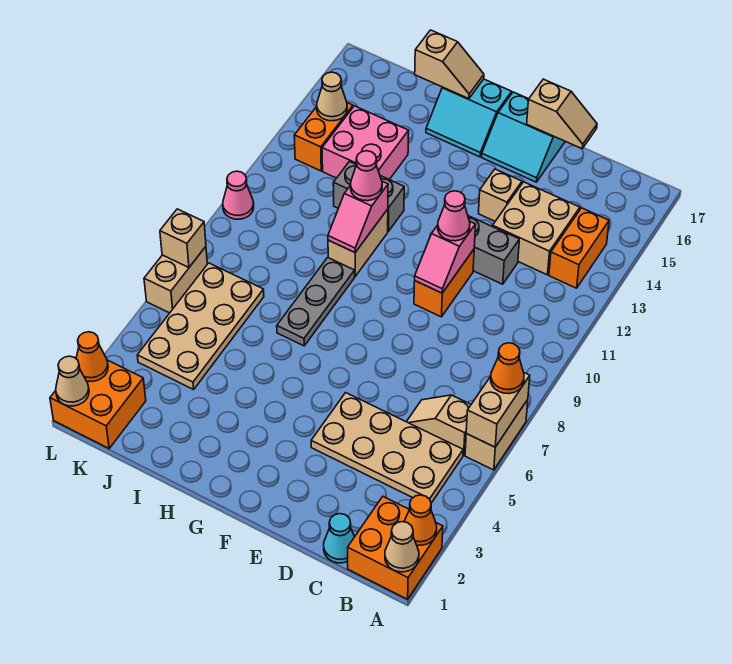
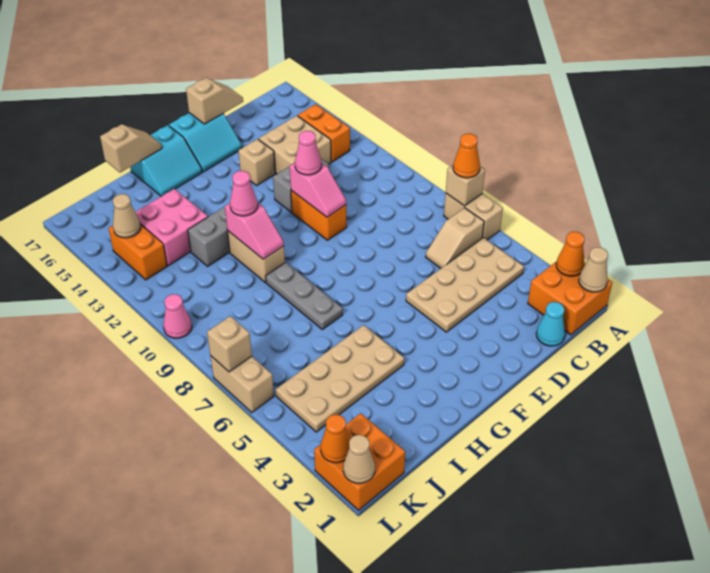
tan 1x2 brick [466,373,530,447] -> tan 1x1 brick [446,165,485,206]
tan 2x4 plate [137,263,264,389] -> tan 2x4 plate turned to [276,325,404,432]

